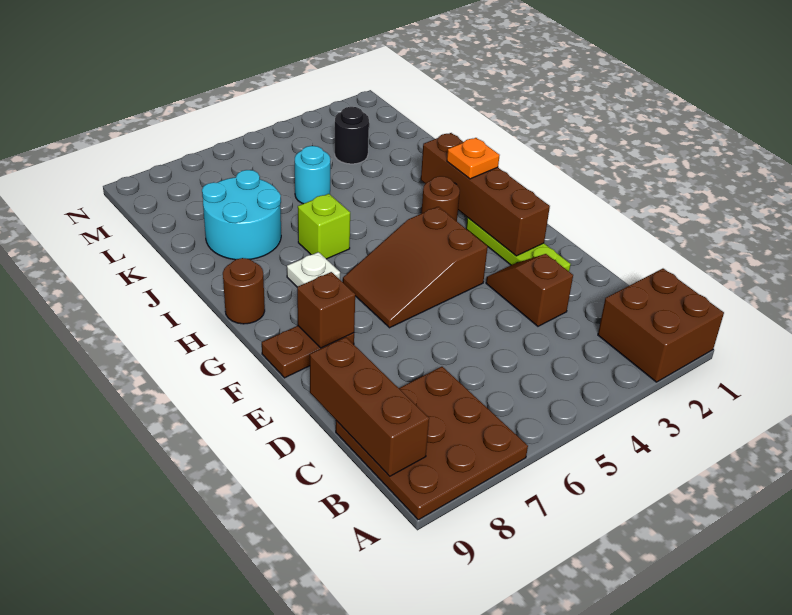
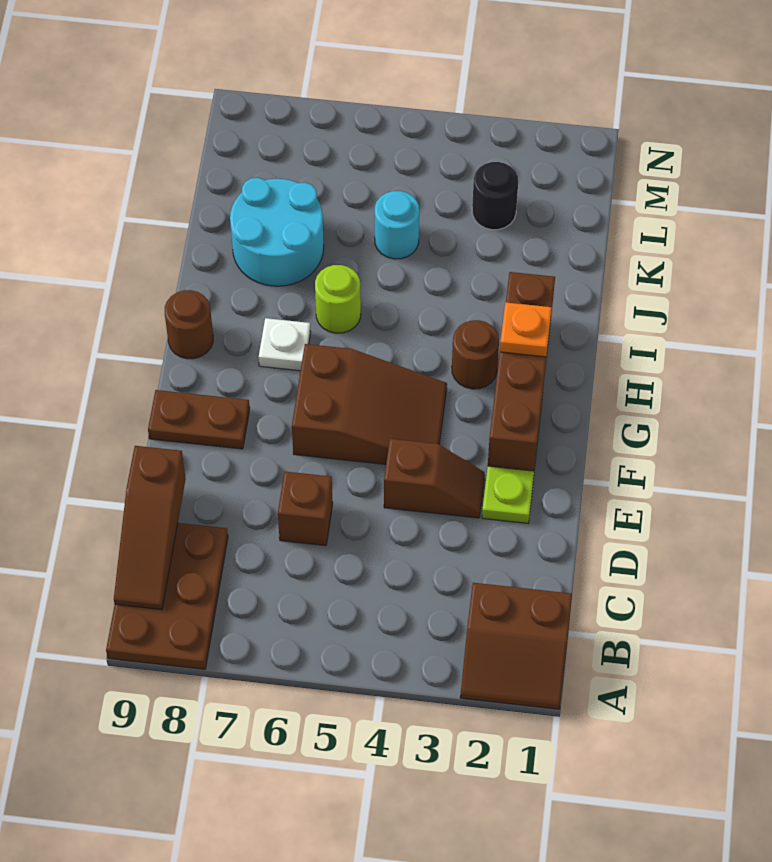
brown 2x2 brick [598,269,724,382] -> brown 2x2 slope [460,583,572,709]
brown 3x3 plate [336,367,528,520] -> brown 2x3 plate [106,523,228,669]
brown 1x3 brick [310,337,429,476] -> brown 1x3 slope [114,446,186,609]
brown 1x2 slope [486,254,573,326] -> brown 1x2 slope turned to [384,439,485,518]
brown 2x3 slope [343,207,488,328] -> brown 2x3 slope turned to [292,344,447,464]
brown 1x1 brick [297,272,355,348] -> brown 1x1 brick moved to [278,471,333,546]
lime 1x1 brick [298,194,350,259] -> lime 1x1 round brick [315,265,361,333]

